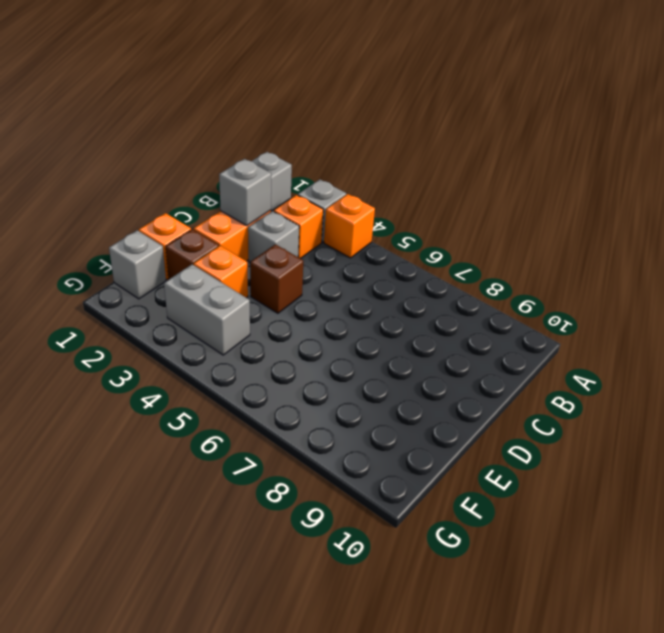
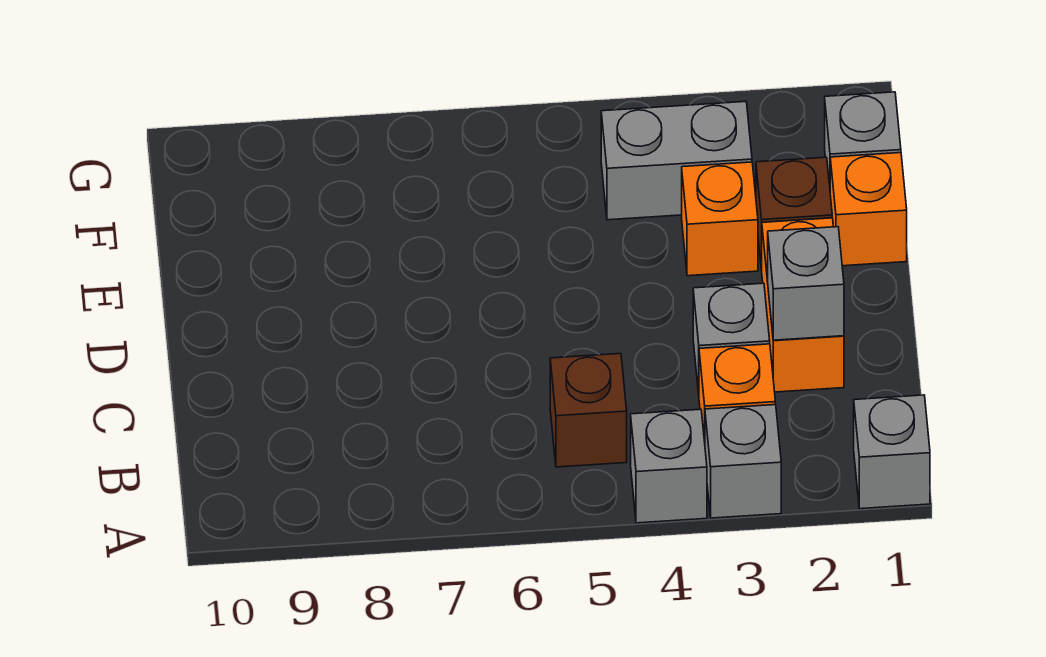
orange 1x1 brick [324,194,375,258] -> grey 1x1 brick [631,409,707,523]
brown 1x1 brick [250,244,303,313] -> brown 1x1 brick moved to [550,354,627,467]

